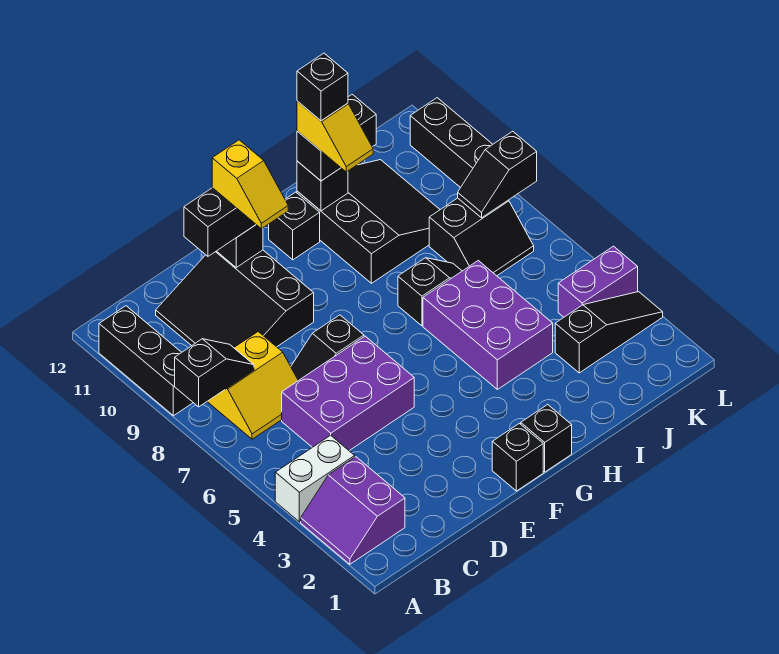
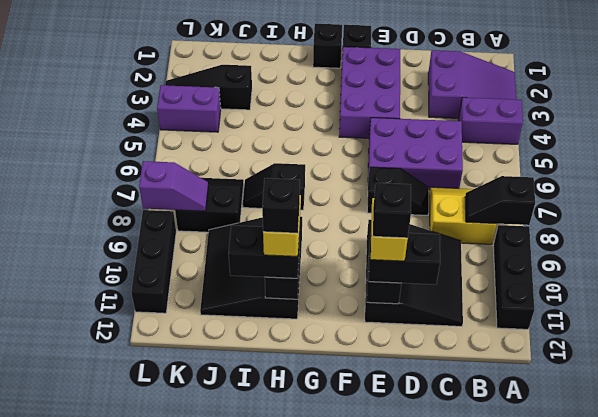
purple 2x2 slope [301,457,405,564] -> purple 2x3 slope [428,50,516,118]
white 1x2 brick [275,435,355,522] -> purple 1x2 brick [458,97,523,144]
black 1x1 brick [269,192,320,260] -> black 1x1 brick moved to [373,183,411,238]
purple 2x3 brick [423,261,553,389] -> purple 2x3 brick moved to [339,47,400,138]
black 1x2 slope [458,131,537,218] -> purple 1x2 slope [139,161,208,211]

